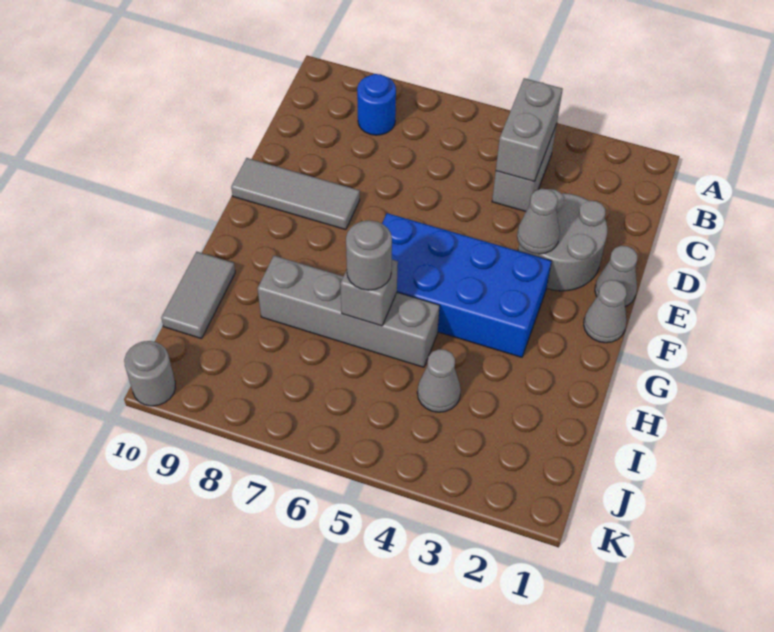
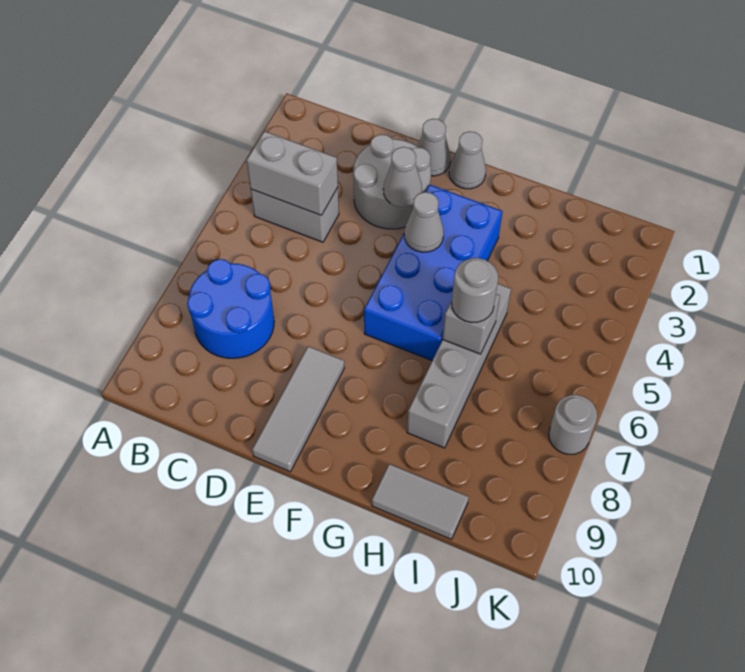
blue 1x1 round brick [357,74,396,135] -> blue 2x2 round brick [187,259,274,358]
grey 1x1 cone [417,349,461,412] -> grey 1x1 cone moved to [404,192,444,252]
grey 1x1 round brick [124,341,175,406] -> grey 1x1 round brick moved to [549,395,597,454]

